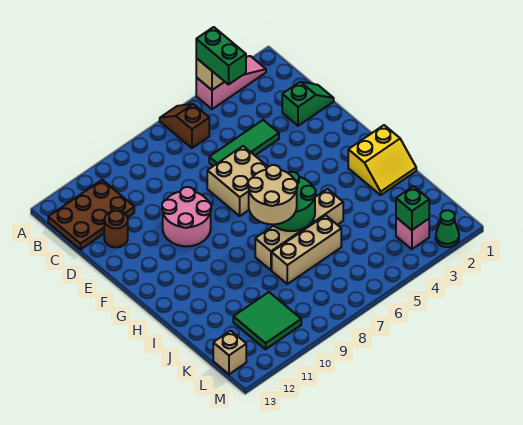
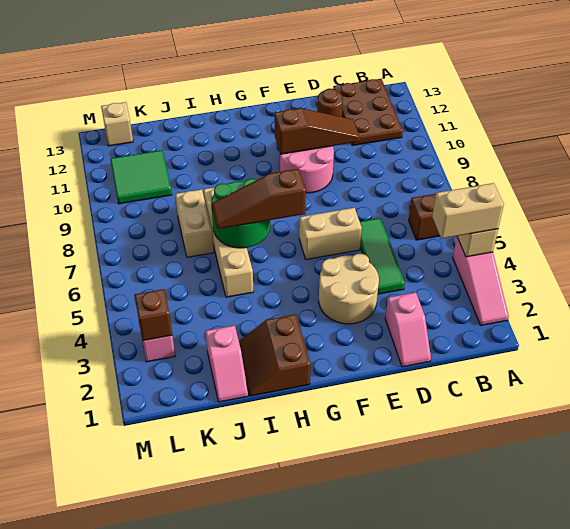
green 1x2 brick [196,27,246,85] -> tan 1x2 brick [432,183,504,239]
green 1x2 slope [282,82,334,126] -> pink 1x2 slope [385,292,431,367]
none -> brown 1x3 slope [275,108,360,154]
tan 2x2 brick [207,146,268,216] -> tan 1x2 brick [299,208,362,259]
none -> brown 1x3 slope [211,169,306,229]
yellow 2x2 slope [348,125,416,195] -> brown 2x2 slope [239,314,310,396]
tan 2x2 round brick [248,165,297,224] -> tan 2x2 round brick moved to [319,254,379,324]
none -> pink 1x2 slope [206,325,248,402]
tan 1x3 brick [272,215,341,284] -> tan 1x2 brick [175,189,214,257]
green 1x1 brick [396,186,429,230] -> brown 1x1 brick [135,289,172,341]
green 1x1 cone [436,210,459,247] -> none

